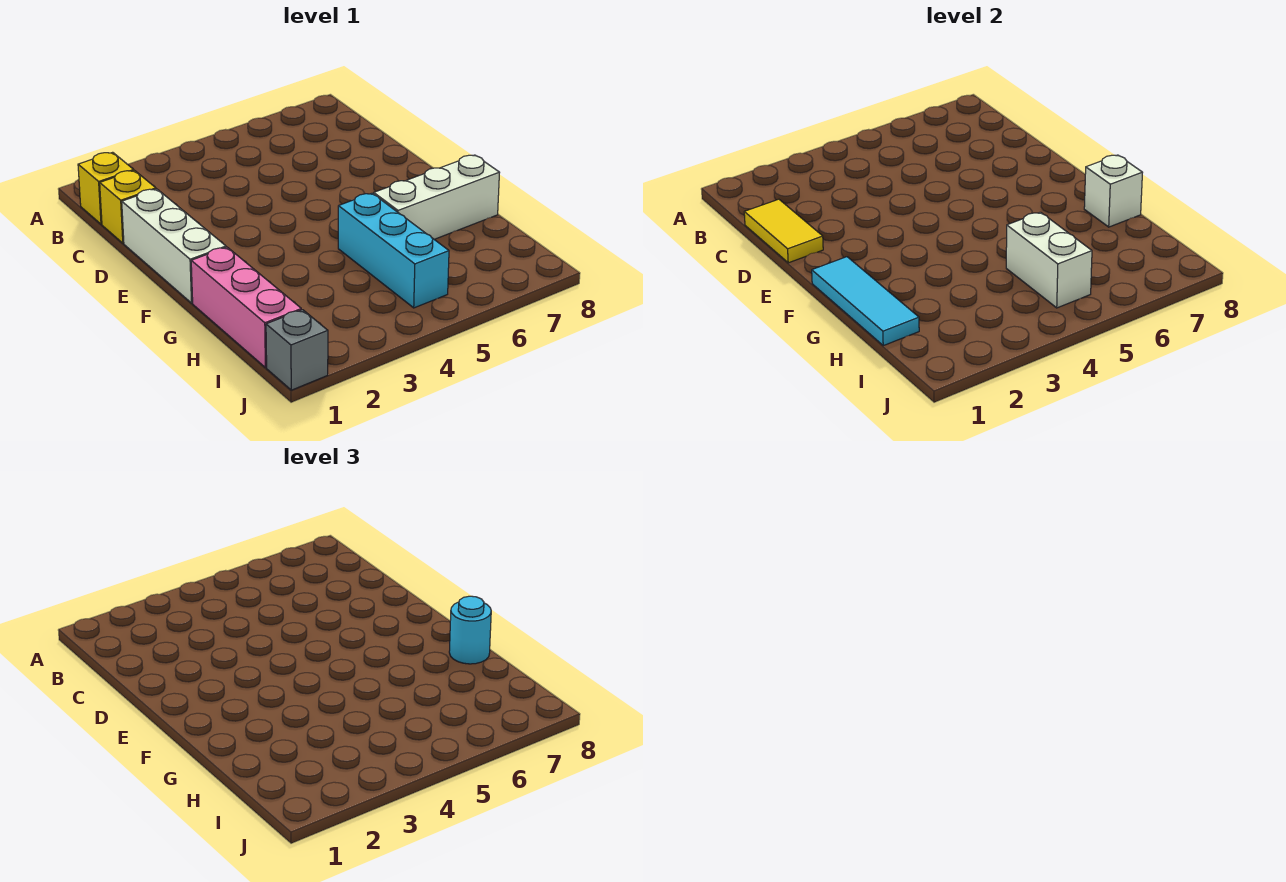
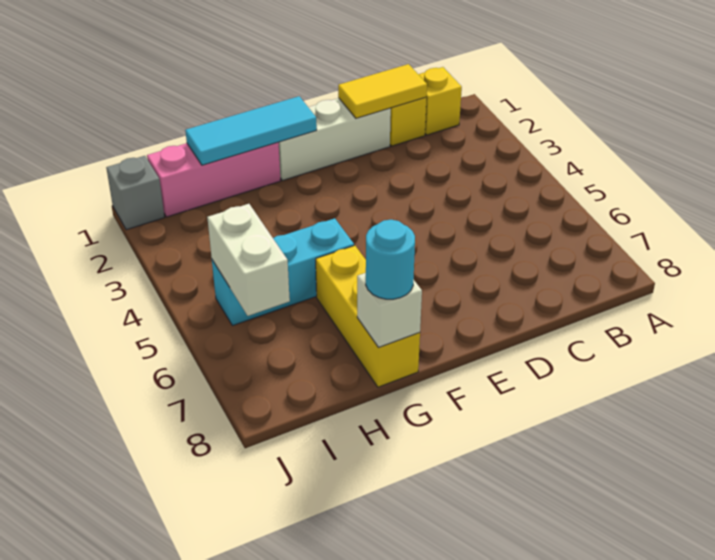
white 1x3 brick [374,155,500,239] -> yellow 1x3 brick [316,246,420,387]
white 1x2 brick [1006,212,1092,308] -> white 1x2 brick turned to [207,204,290,316]

